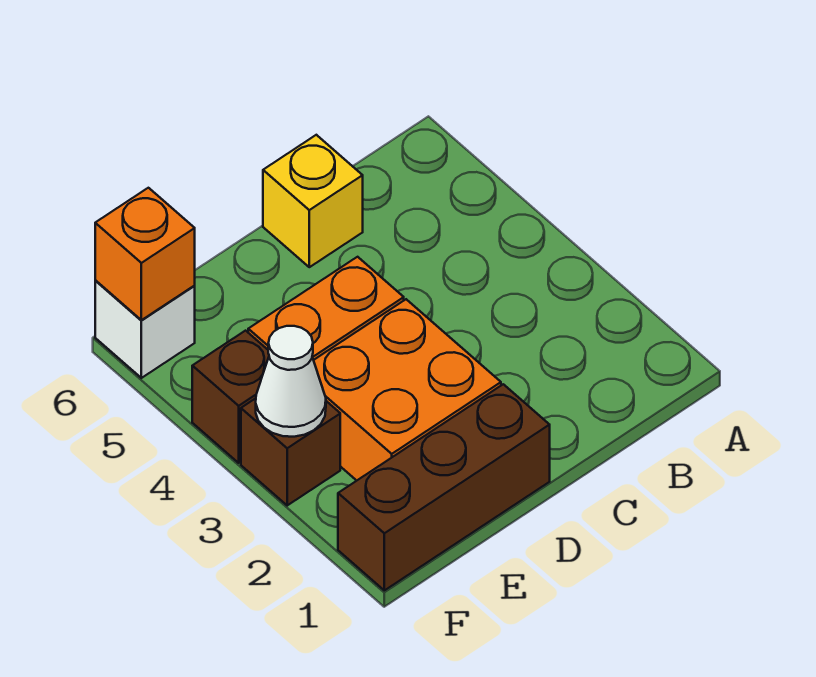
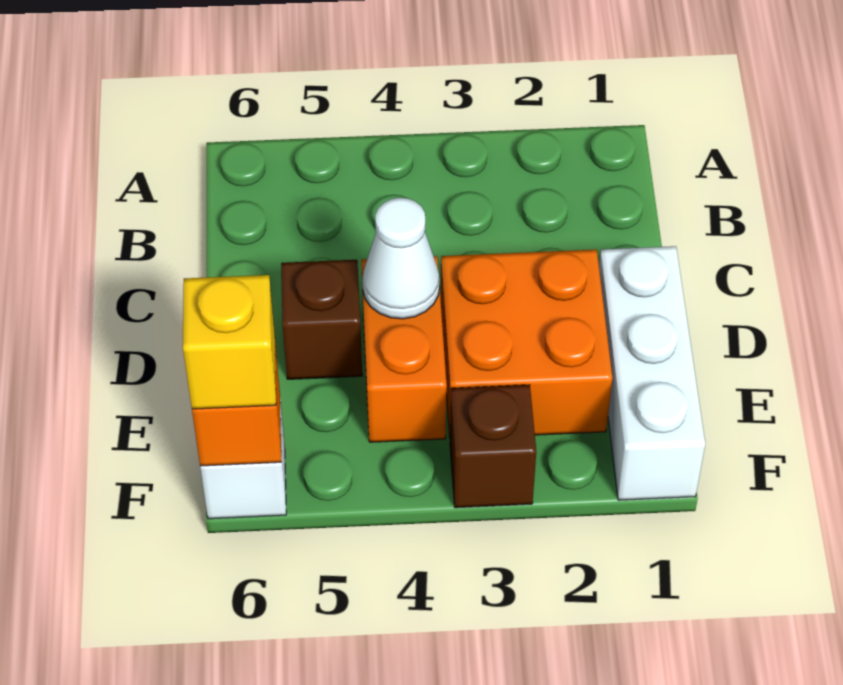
yellow 1x1 brick [263,135,363,267] -> yellow 1x1 brick moved to [183,275,276,409]
brown 1x3 brick [338,384,550,590] -> white 1x3 brick [599,246,705,500]
white 1x1 cone [256,326,326,437] -> white 1x1 cone moved to [362,198,440,319]
brown 1x1 brick [192,331,269,463] -> brown 1x1 brick moved to [281,260,362,379]

